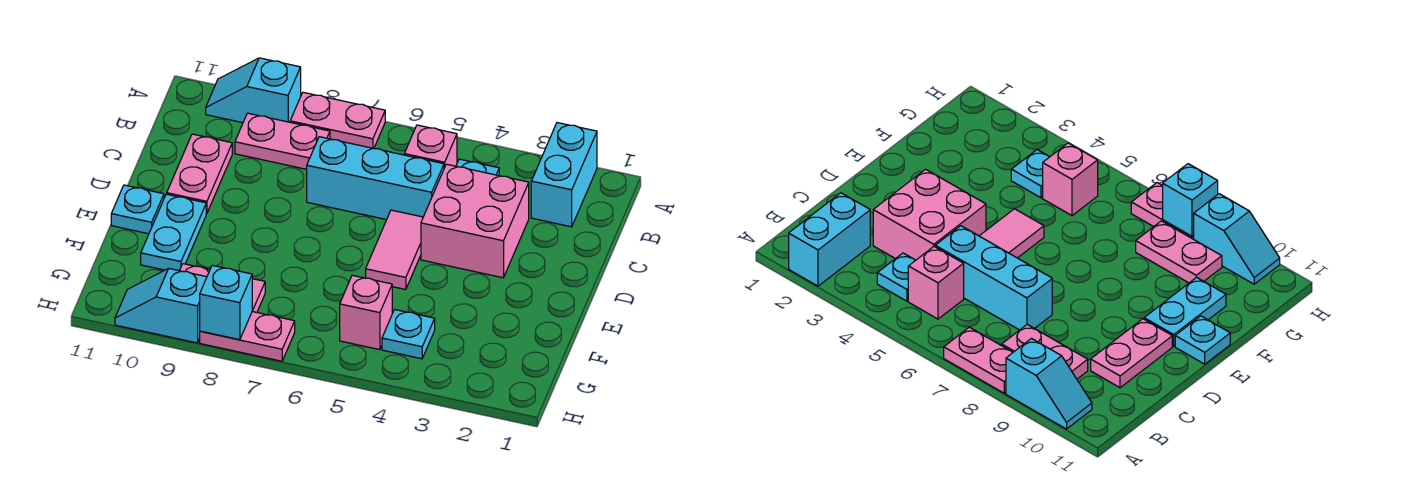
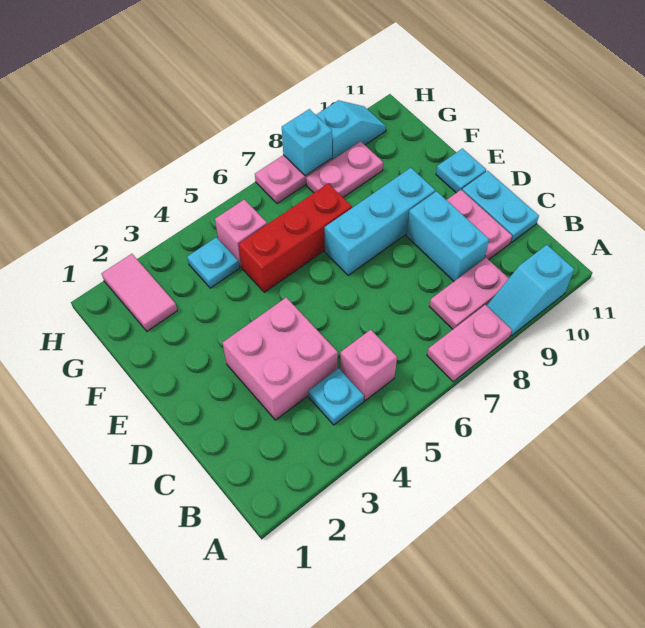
cyan 1x2 brick [531,123,597,227] -> cyan 1x2 brick moved to [406,191,489,281]
cyan 1x2 slope [206,58,301,123] -> cyan 1x2 slope turned to [487,245,574,336]
cyan 1x3 brick [307,137,444,220] -> cyan 1x3 brick moved to [325,168,435,275]
pink 1x2 tile [366,210,423,290] -> pink 1x2 tile moved to [101,254,177,331]
cyan 1x2 plate [141,194,206,271] -> cyan 1x2 plate moved to [462,171,539,243]
none -> red 1x3 brick [239,183,352,292]

